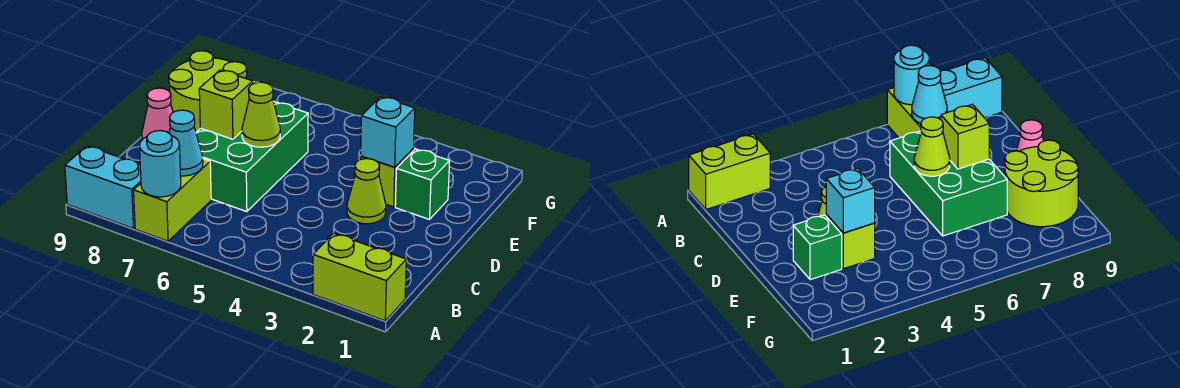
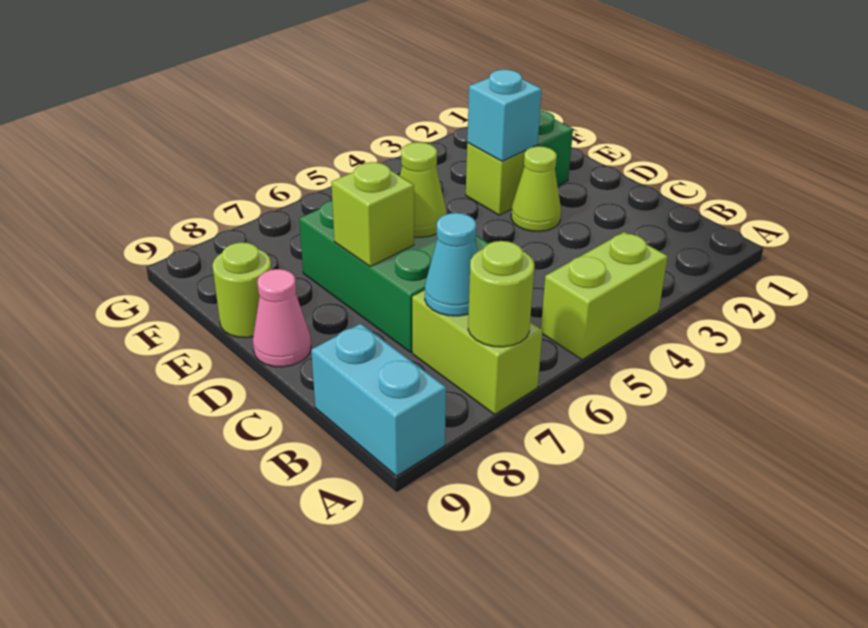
lime 1x2 brick [313,233,406,321] -> lime 1x2 brick moved to [541,232,668,360]
cyan 1x1 round brick [140,131,181,197] -> lime 1x1 round brick [468,241,534,347]
cyan 1x2 brick [65,146,141,229] -> cyan 1x2 brick turned to [311,324,446,476]
lime 2x2 round brick [169,51,247,132] -> lime 1x1 round brick [212,242,271,338]

